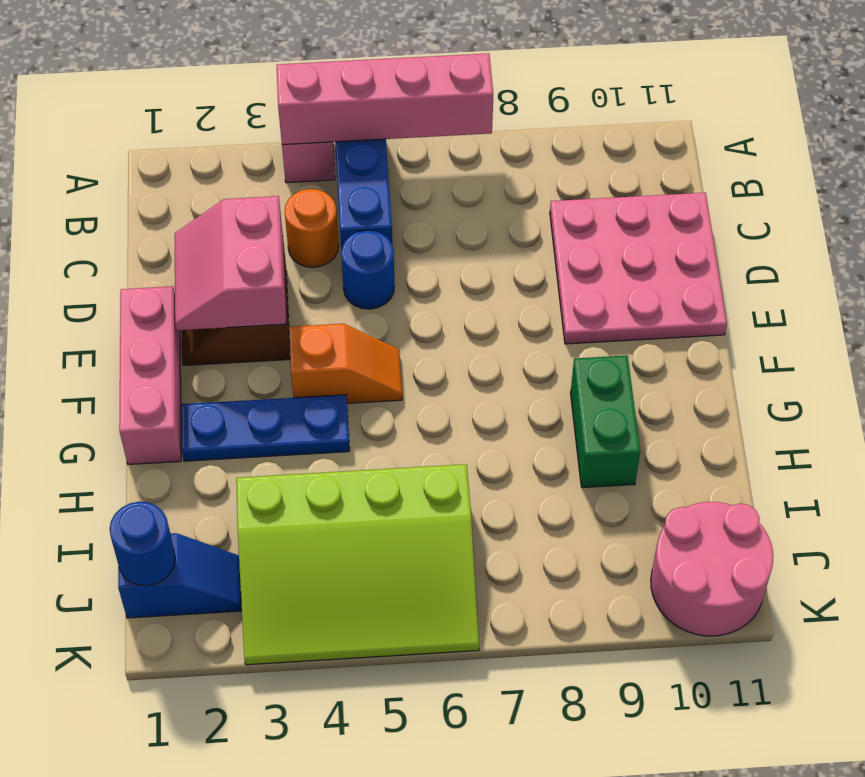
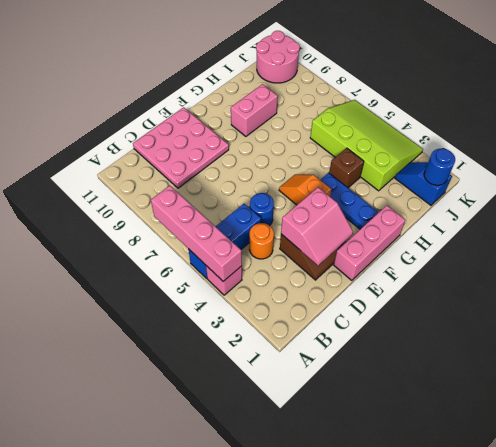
green 1x2 brick [571,356,640,488] -> pink 1x2 brick [231,84,278,136]
none -> brown 1x1 brick [329,148,364,188]

